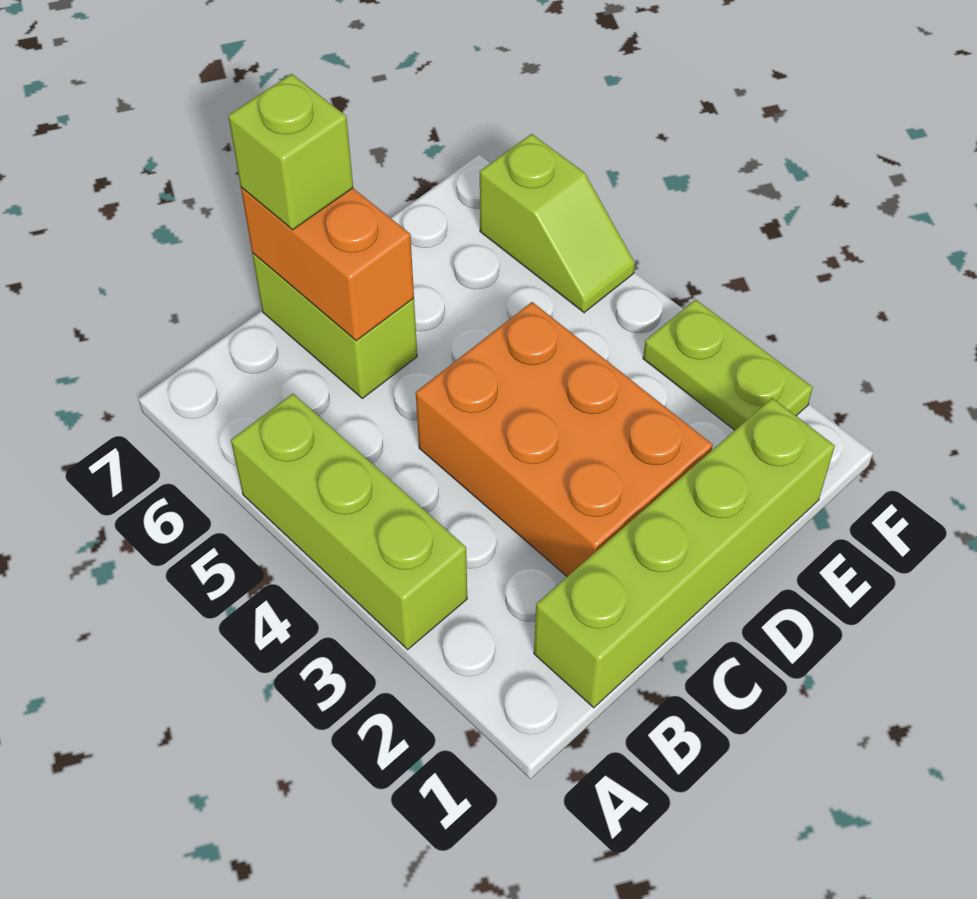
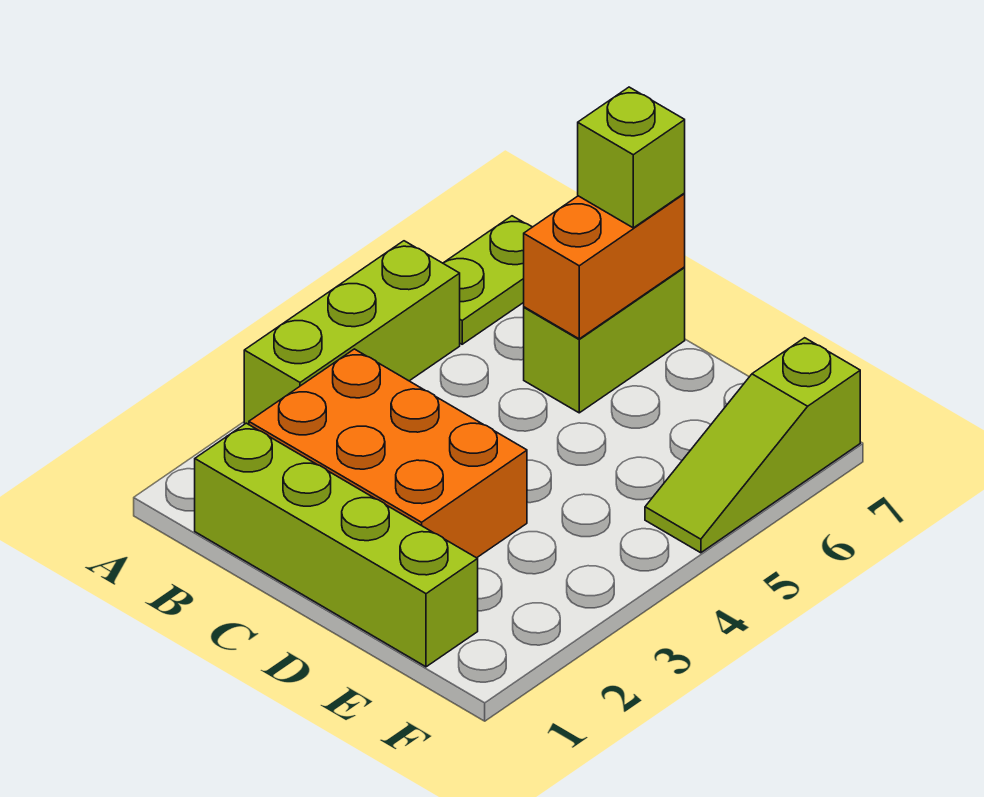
orange 2x3 brick [416,302,713,576] -> orange 2x3 brick turned to [249,349,527,558]
lime 1x2 plate [643,299,813,430] -> lime 1x2 plate moved to [443,216,532,344]
lime 1x2 slope [480,134,635,313] -> lime 1x3 slope [645,338,860,553]

